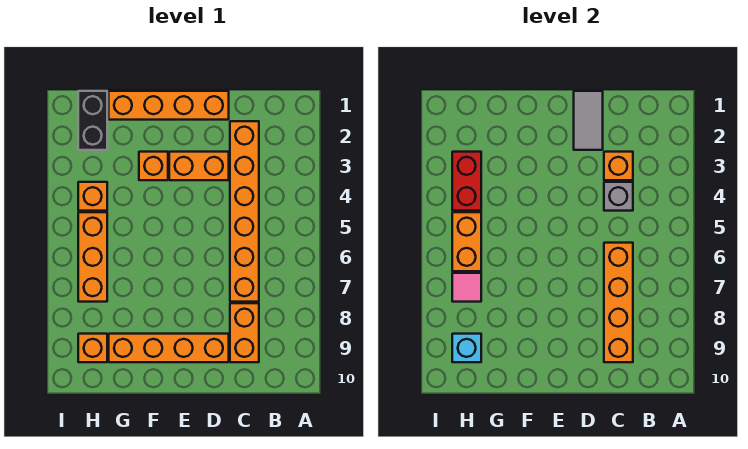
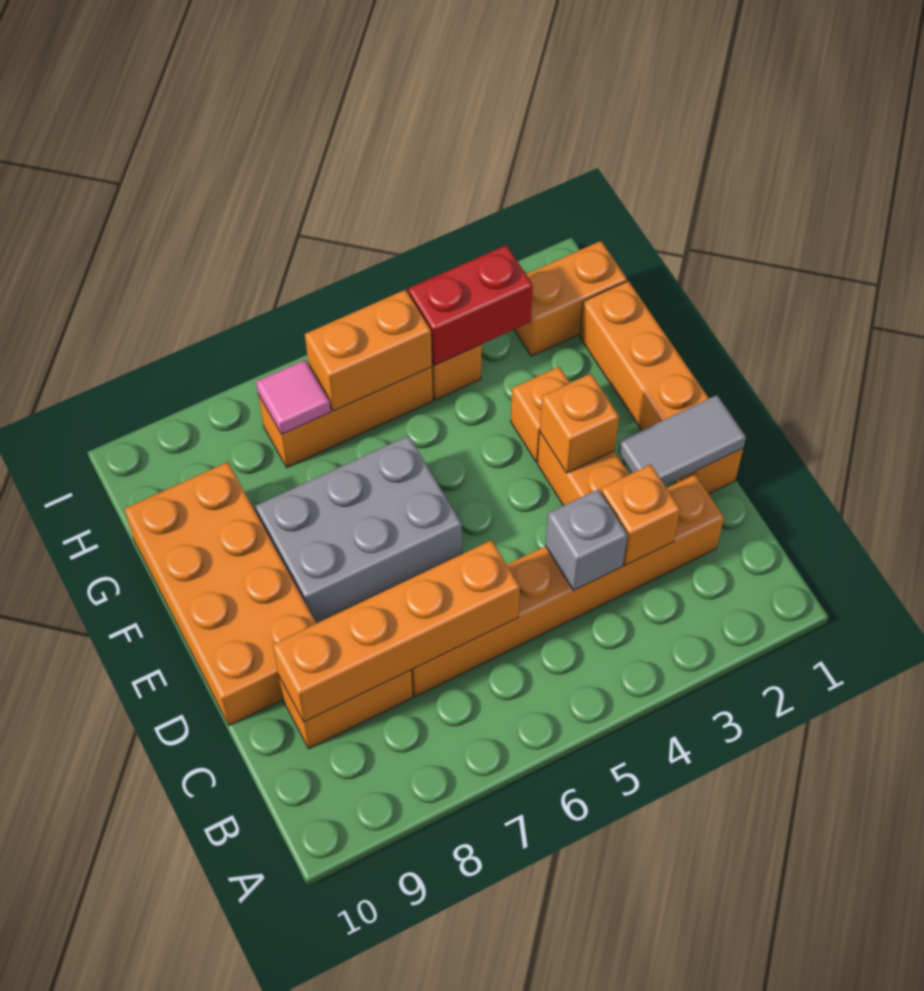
orange 1x4 brick [109,334,229,362] -> orange 2x4 brick [124,462,316,726]
none -> grey 2x3 brick [255,436,462,623]
black 1x2 brick [78,91,107,150] -> orange 1x2 brick [514,241,627,356]
orange 1x1 brick [78,334,107,362] -> orange 1x1 brick moved to [540,374,619,473]
cyan 1x1 brick [452,334,481,362] -> none

